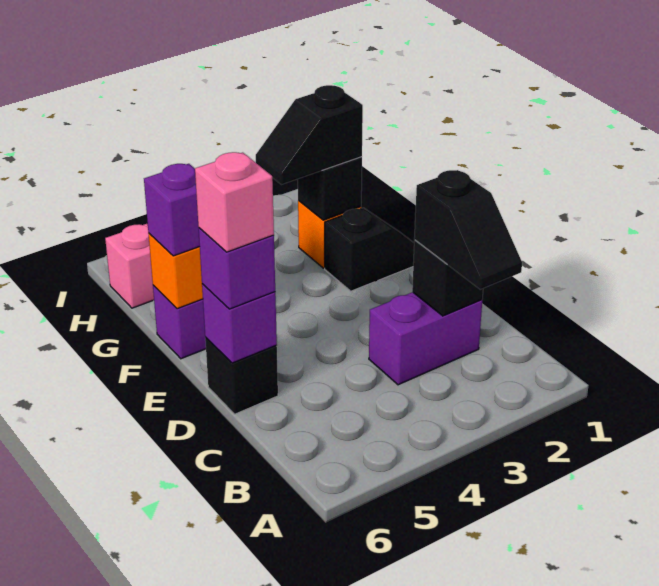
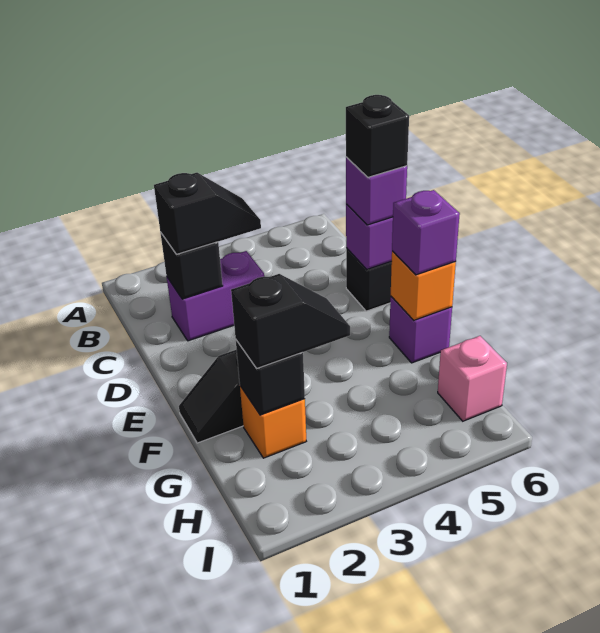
black 1x2 slope [414,170,522,289] -> black 1x2 slope turned to [154,173,261,254]
pink 1x1 brick [195,152,274,252] -> black 1x1 brick [346,95,409,177]

